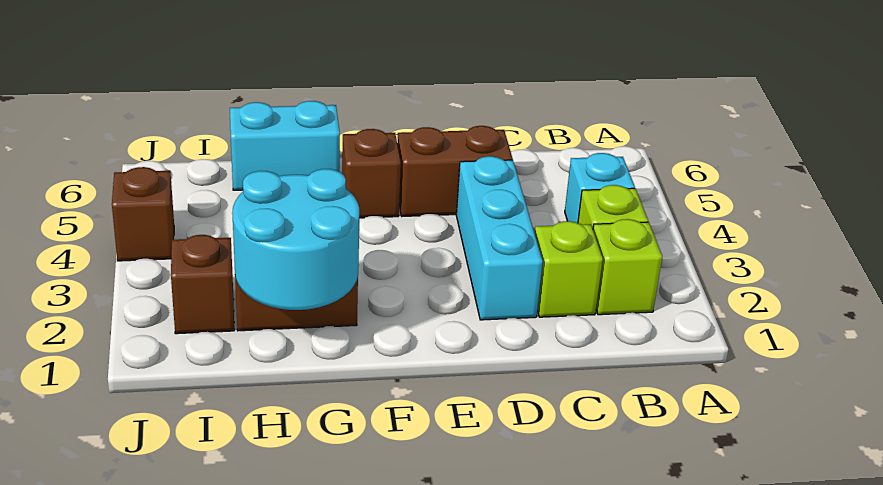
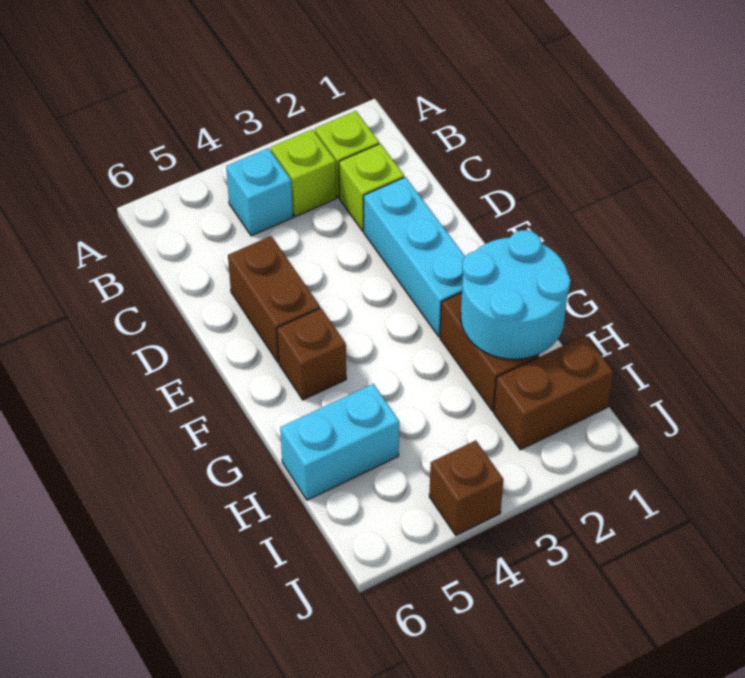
cyan 1x3 brick [456,156,543,320] -> cyan 1x3 brick turned to [364,177,465,336]
cyan 1x2 brick [230,101,340,190] -> cyan 1x2 brick turned to [280,384,399,500]
brown 1x1 brick [171,235,234,334] -> brown 1x2 brick [494,335,613,450]

